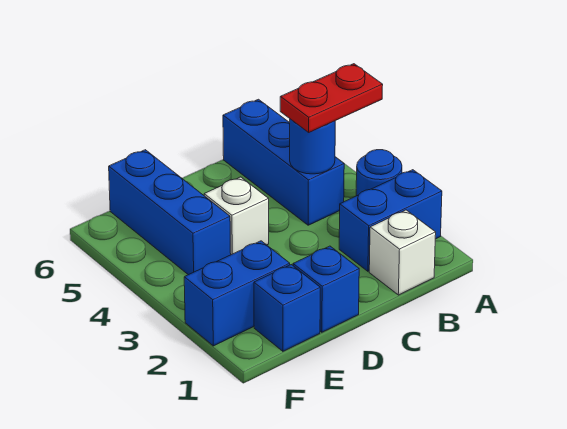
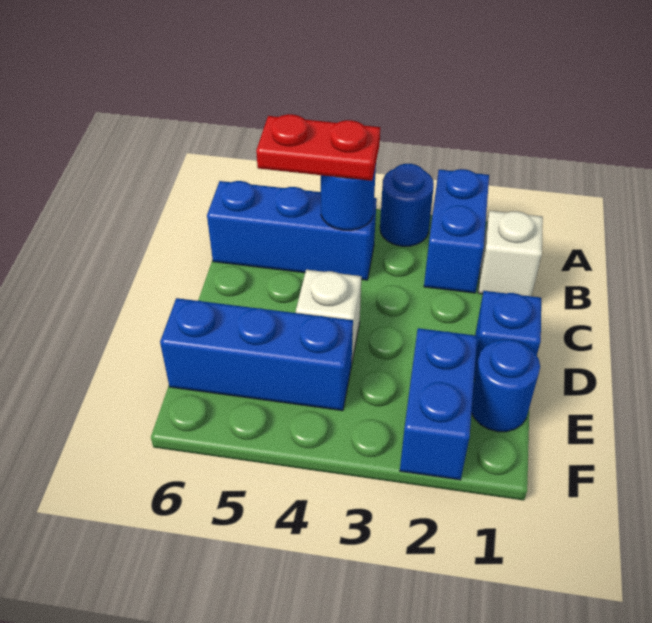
red 1x2 plate [280,64,383,132] -> red 1x2 plate turned to [256,114,380,181]
blue 1x1 brick [254,265,320,351] -> blue 1x1 round brick [471,340,540,432]

